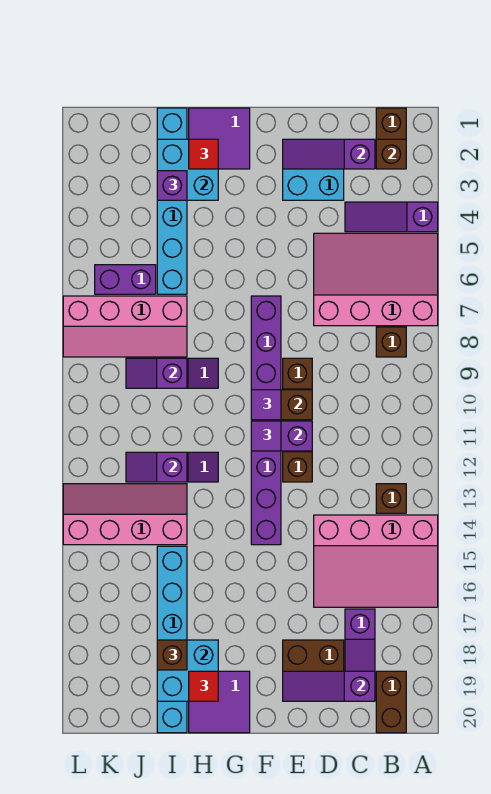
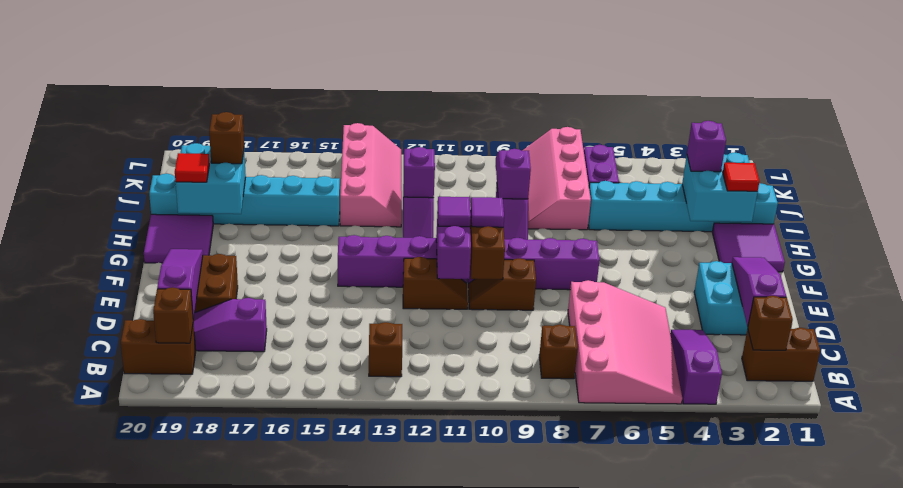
pink 3x4 slope [314,515,438,607] -> none
none -> brown 1x1 brick [153,287,193,343]

